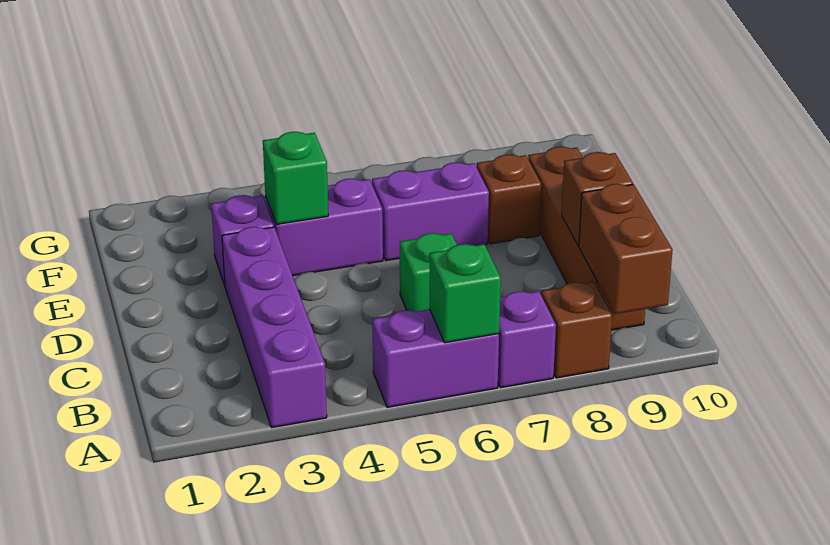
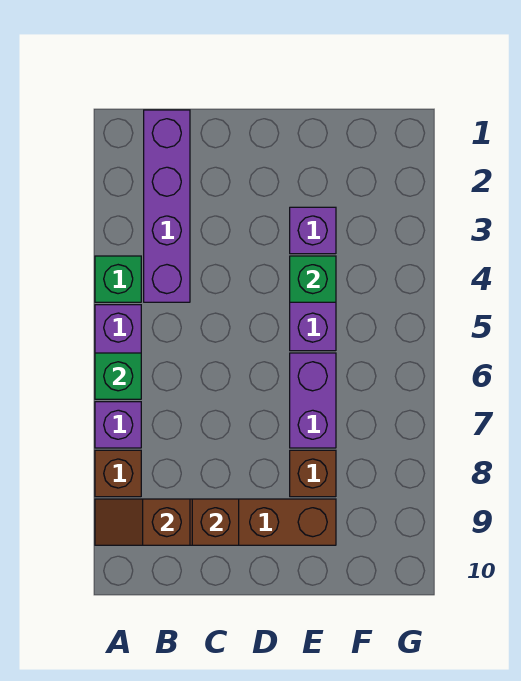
purple 1x4 brick [222,227,327,428] -> purple 1x4 brick turned to [144,110,190,302]
brown 1x2 brick [579,184,673,314] -> brown 1x2 slope [95,499,190,545]
green 1x1 brick [400,233,457,312] -> green 1x1 brick moved to [95,256,141,302]

